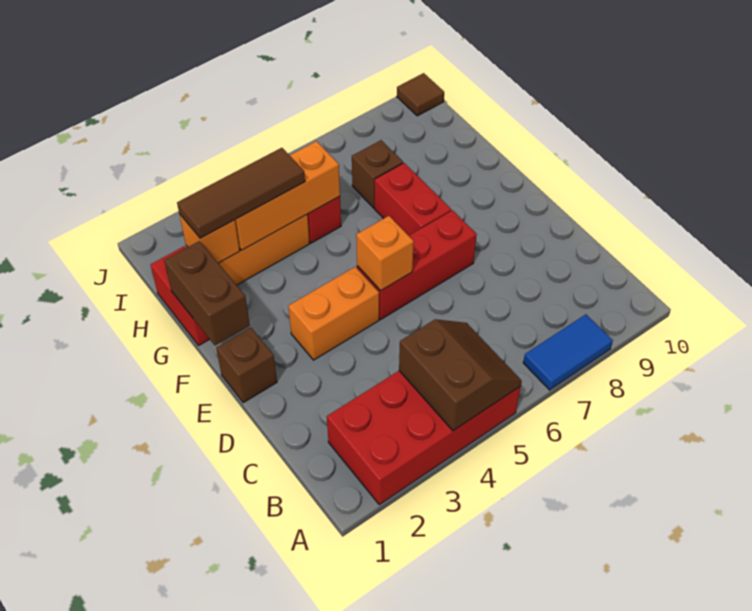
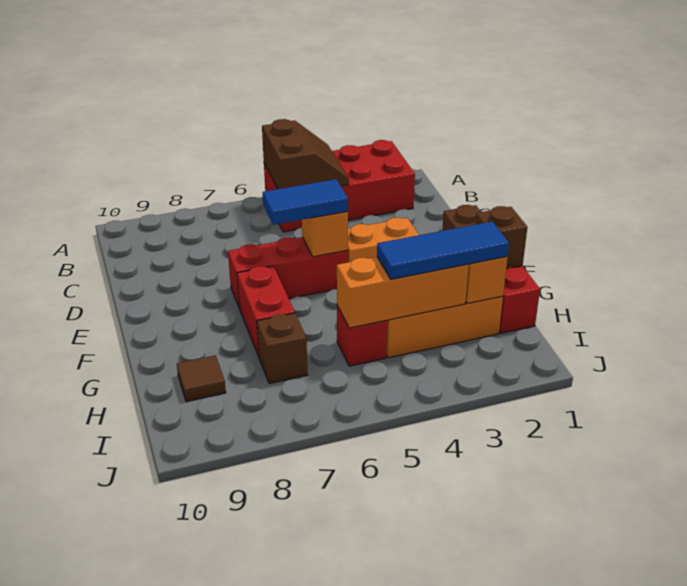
brown 2x2 slope [399,319,522,431] -> brown 2x2 slope turned to [262,119,349,189]
blue 1x2 tile [523,314,613,390] -> blue 1x2 tile moved to [263,179,348,225]
brown 1x2 brick [164,241,250,345] -> brown 1x1 brick [475,206,527,269]
brown 1x3 tile [177,148,305,238] -> blue 1x3 tile [377,221,509,279]
brown 1x1 tile [397,73,444,116] -> brown 1x1 tile moved to [177,355,226,402]

